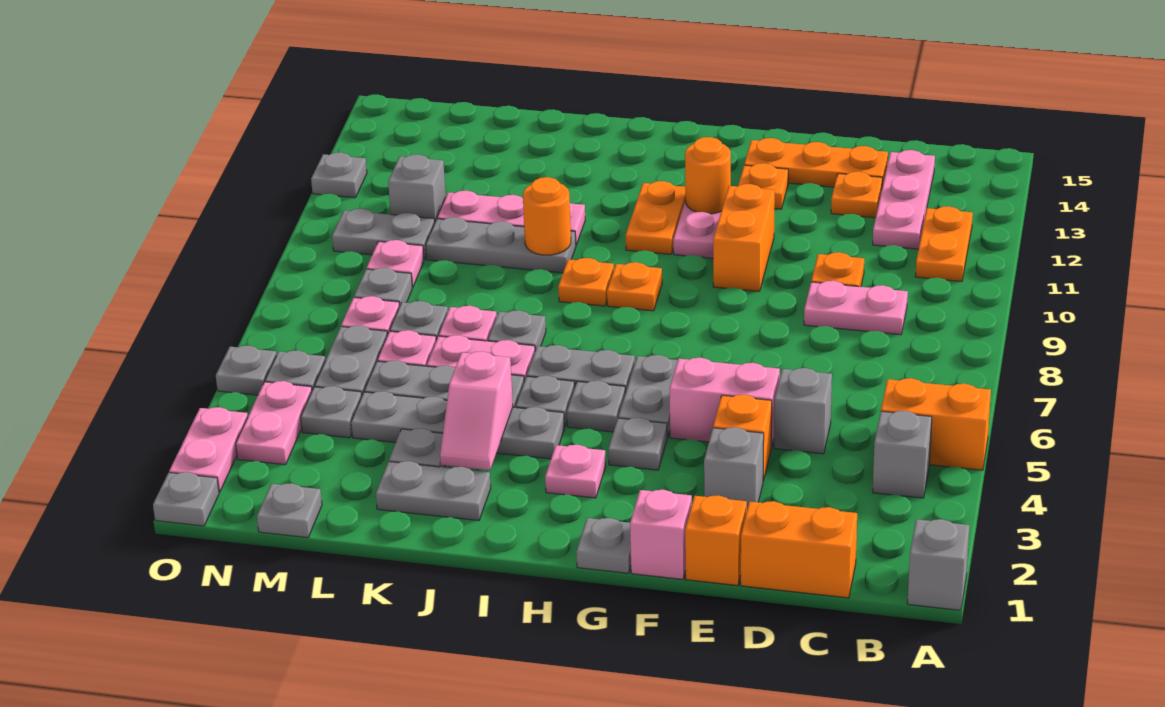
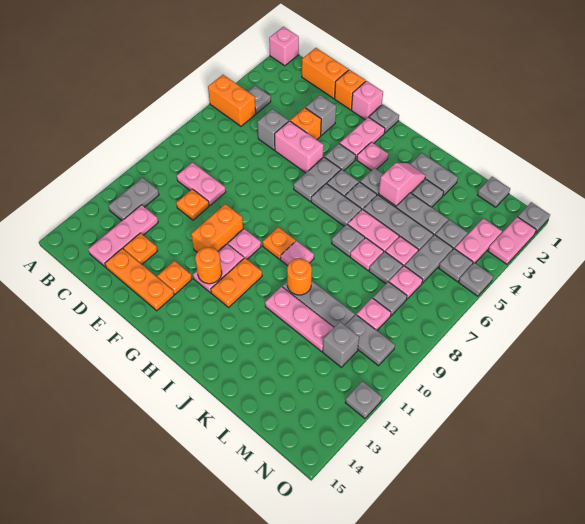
grey 1x1 brick [907,519,970,610] -> pink 1x1 brick [269,27,299,66]
grey 1x1 brick [873,411,932,498] -> grey 1x1 plate [248,86,271,114]
orange 1x2 plate [915,206,973,281] -> grey 1x2 plate [108,178,159,220]
none -> pink 1x2 plate [340,117,385,160]
none -> pink 1x1 plate [228,229,261,259]
orange 1x1 plate [558,258,614,306] -> pink 1x1 plate [281,241,314,266]

